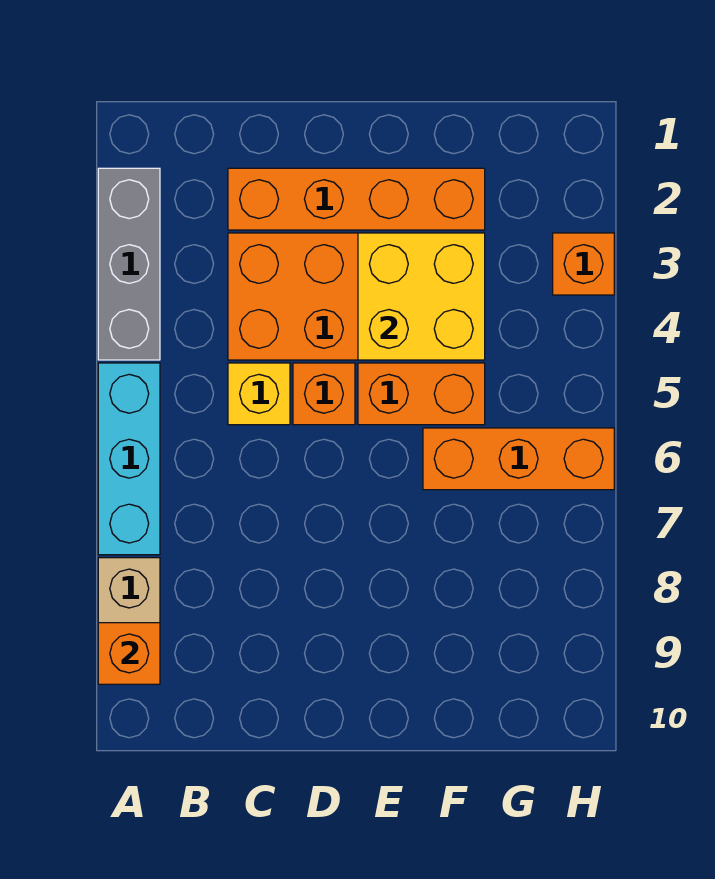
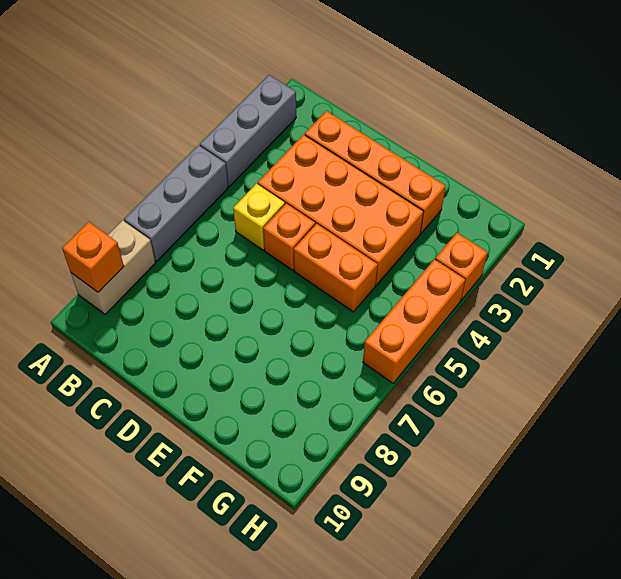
cyan 1x3 brick [98,363,160,555] -> grey 1x3 brick [124,145,228,261]
yellow 2x2 brick [358,233,485,360] -> none
orange 1x3 brick [423,428,614,490] -> orange 1x3 brick turned to [363,259,465,383]

